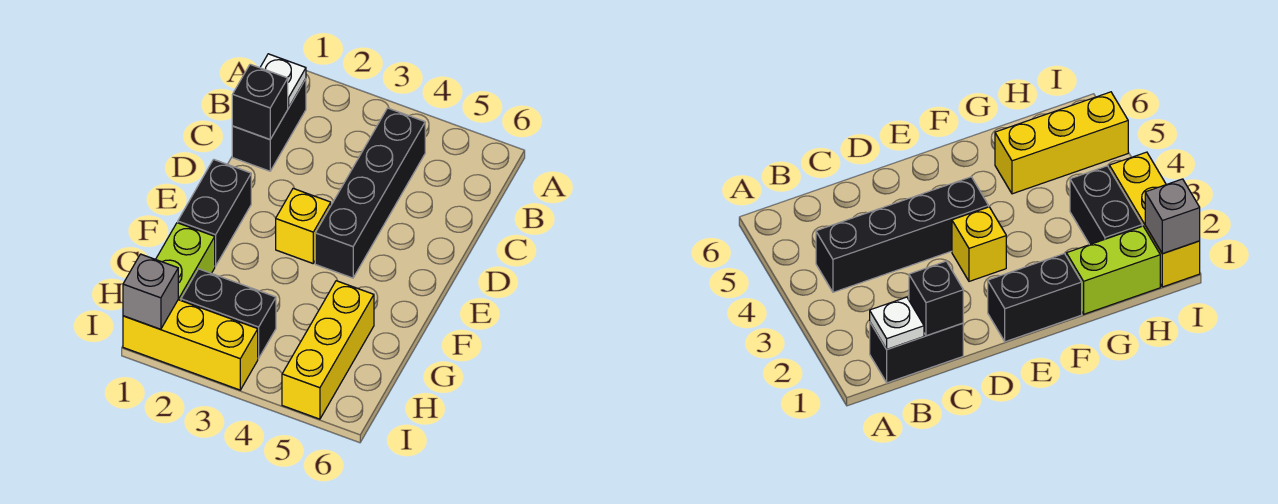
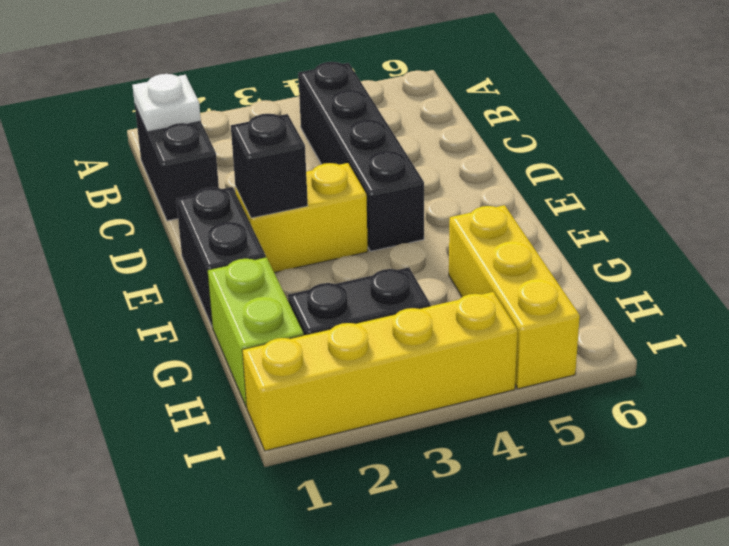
black 1x1 brick [232,64,288,139] -> black 1x1 brick moved to [231,114,308,218]
yellow 1x1 brick [276,189,331,263] -> yellow 1x2 brick [235,163,368,273]
yellow 1x3 brick [123,300,258,390] -> yellow 1x4 brick [242,292,518,451]
grey 1x1 brick [123,254,178,329] -> none

